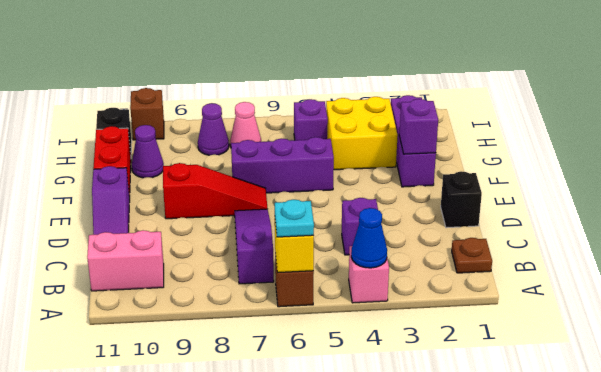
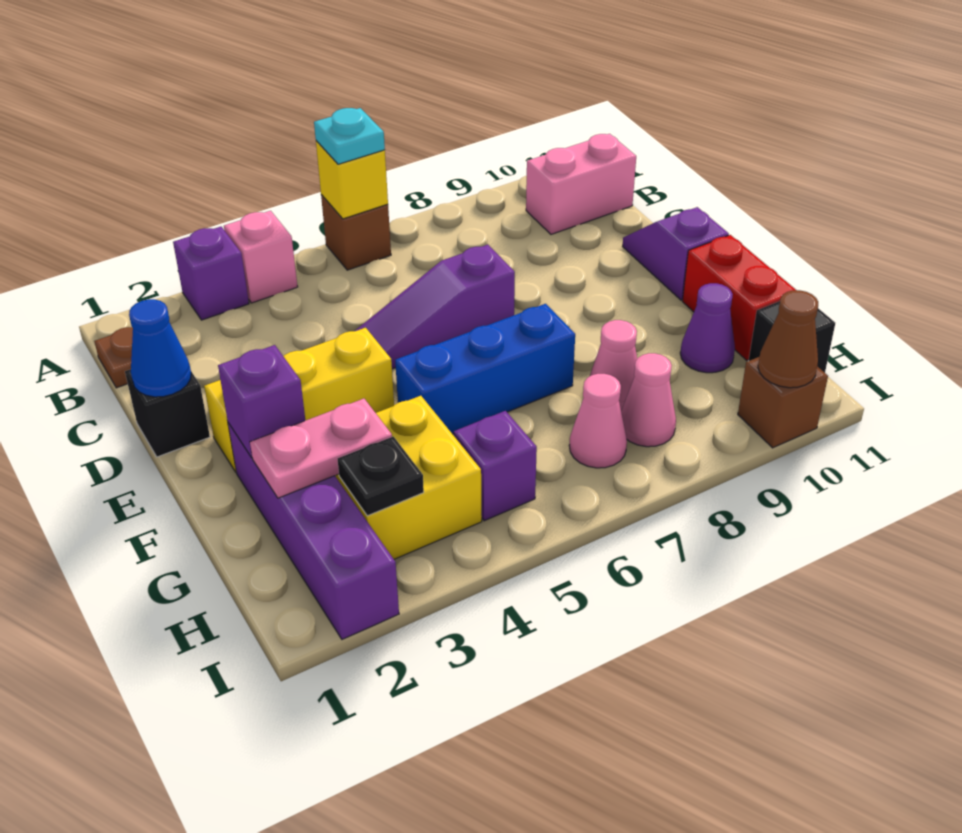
blue 1x1 cone [351,208,387,268] -> blue 1x1 cone moved to [129,299,191,397]
purple 1x3 slope [235,209,274,284] -> purple 1x3 slope turned to [355,245,515,369]
purple 1x1 brick [342,198,378,255] -> purple 1x1 brick moved to [173,227,249,320]
none -> yellow 1x3 brick [204,328,394,472]
red 1x3 slope [163,163,267,219] -> none
purple 1x3 brick [391,95,436,187] -> purple 1x4 brick [228,423,399,639]
purple 1x3 brick [231,137,334,193] -> blue 1x3 brick [395,304,575,434]
none -> pink 1x2 plate [250,399,392,498]
none -> pink 1x1 cone [590,320,637,411]
none -> black 1x1 plate [338,436,424,516]
purple 1x1 cone [198,103,229,155] -> pink 1x1 cone [621,353,676,447]
none -> brown 1x1 cone [758,290,818,388]

